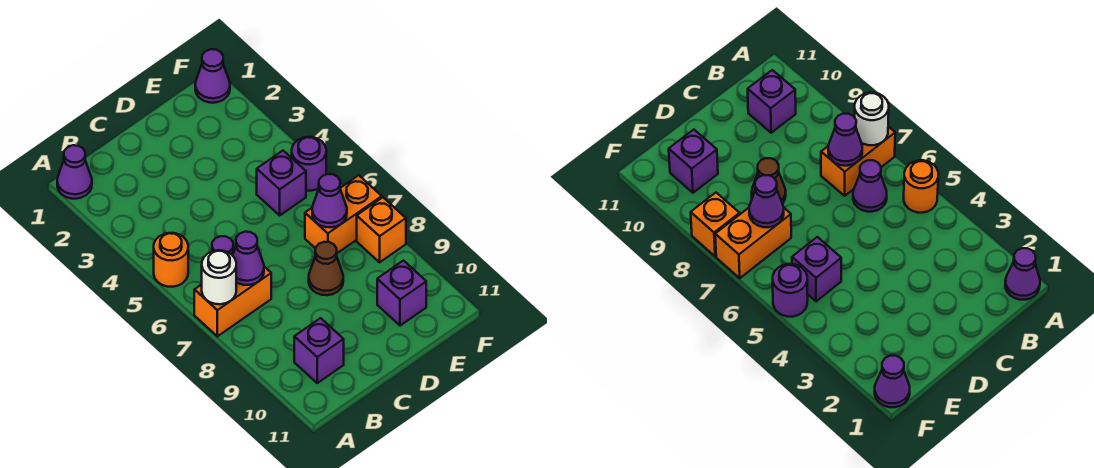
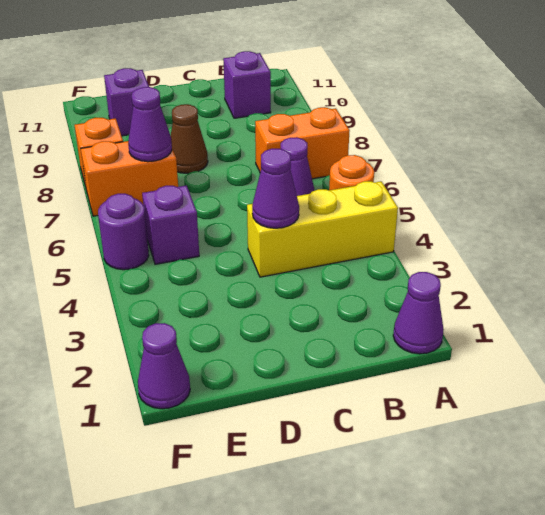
none -> yellow 1x3 brick [247,181,398,277]
white 1x1 round brick [202,250,236,304] -> none
purple 1x1 cone [233,232,264,285] -> purple 1x1 cone moved to [252,149,299,228]

